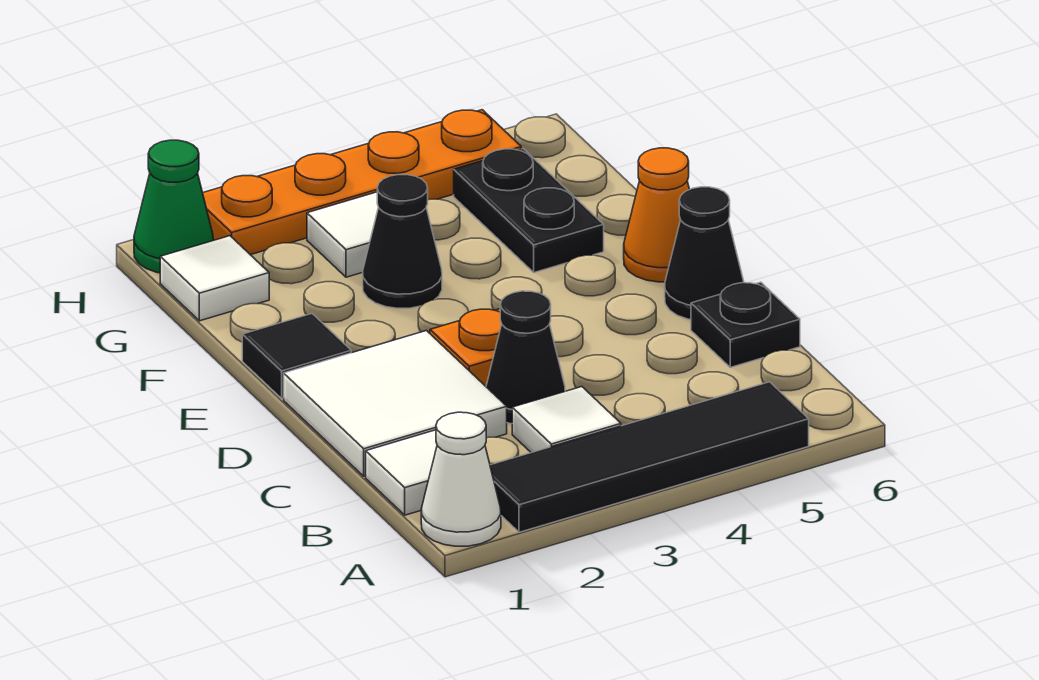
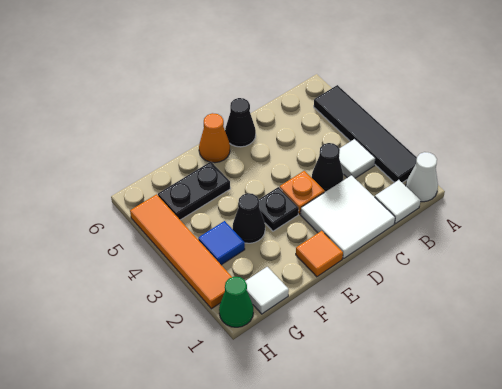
black 1x1 plate [691,282,800,367] -> black 1x1 plate moved to [259,187,299,231]
black 1x1 tile [242,314,351,398] -> orange 1x1 tile [296,231,343,277]
white 1x1 tile [307,192,378,277] -> blue 1x1 tile [198,221,245,265]
orange 1x4 plate [203,110,521,255] -> orange 1x4 tile [130,194,232,309]

